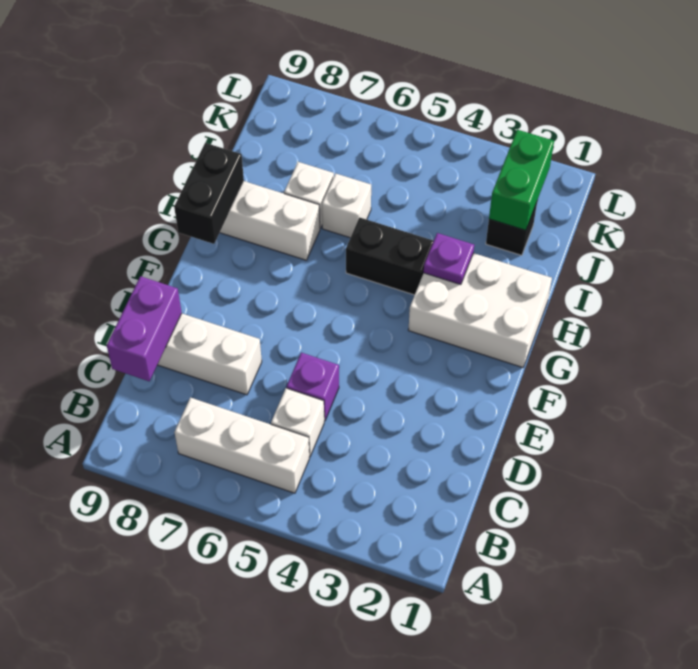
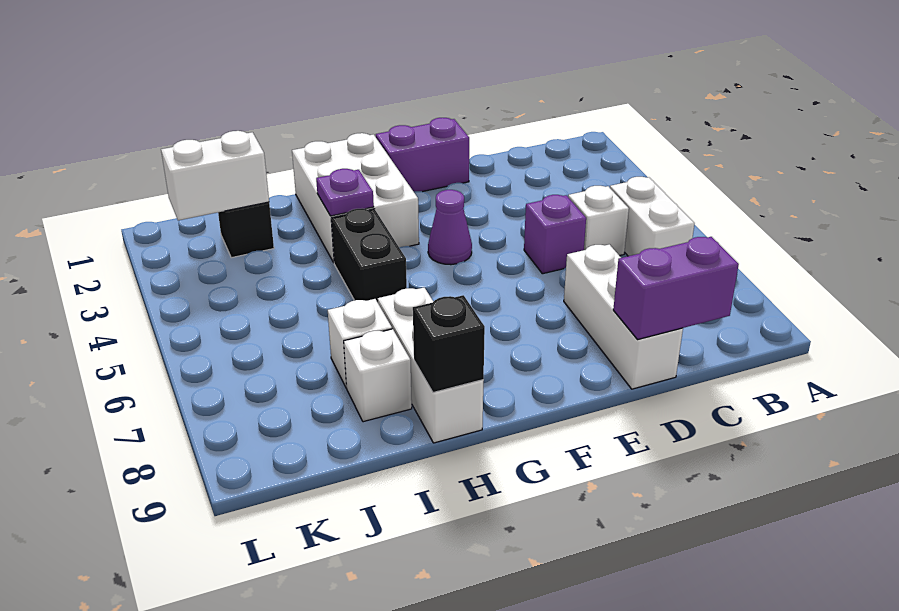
white 1x3 brick [174,397,310,493] -> white 1x2 brick [610,177,695,256]
none -> purple 1x2 brick [376,118,469,192]
none -> purple 1x1 cone [428,190,472,265]
black 1x2 brick [174,143,244,244] -> black 1x1 brick [413,295,485,393]
white 1x1 brick [322,173,371,238] -> white 1x1 brick moved to [344,329,412,422]
green 1x2 brick [489,130,554,230] -> white 1x2 brick [161,131,269,220]

